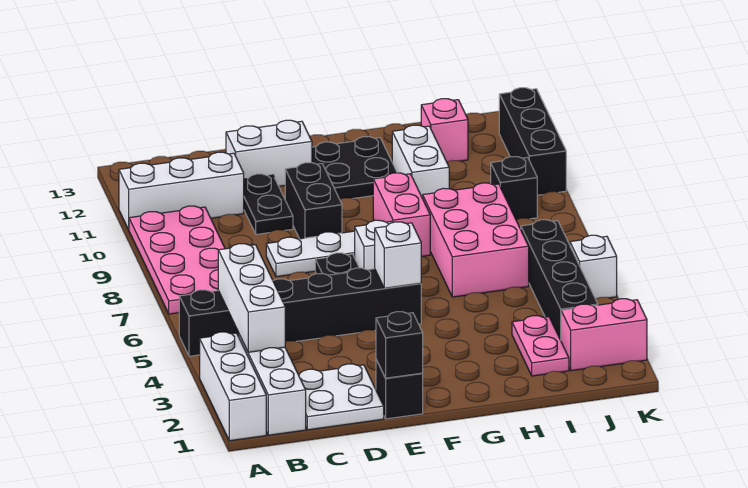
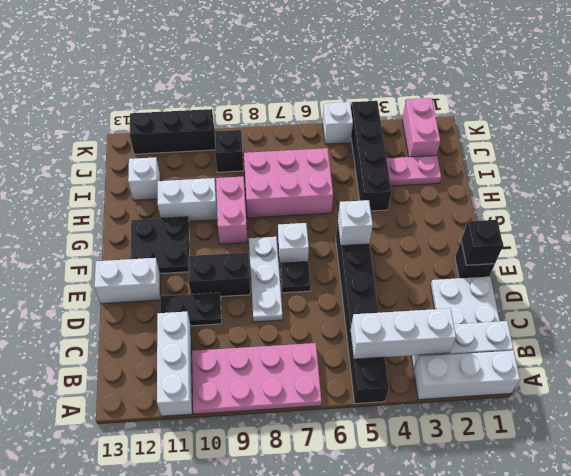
white 1x2 brick [226,120,312,186] -> white 1x2 brick turned to [95,258,160,304]
pink 1x2 brick [373,173,430,256] -> pink 1x2 brick turned to [216,177,247,244]
pink 1x1 brick [421,99,468,162] -> white 1x1 brick [128,157,160,200]
black 1x4 brick [521,220,598,340] -> black 1x4 brick turned to [351,101,392,211]

